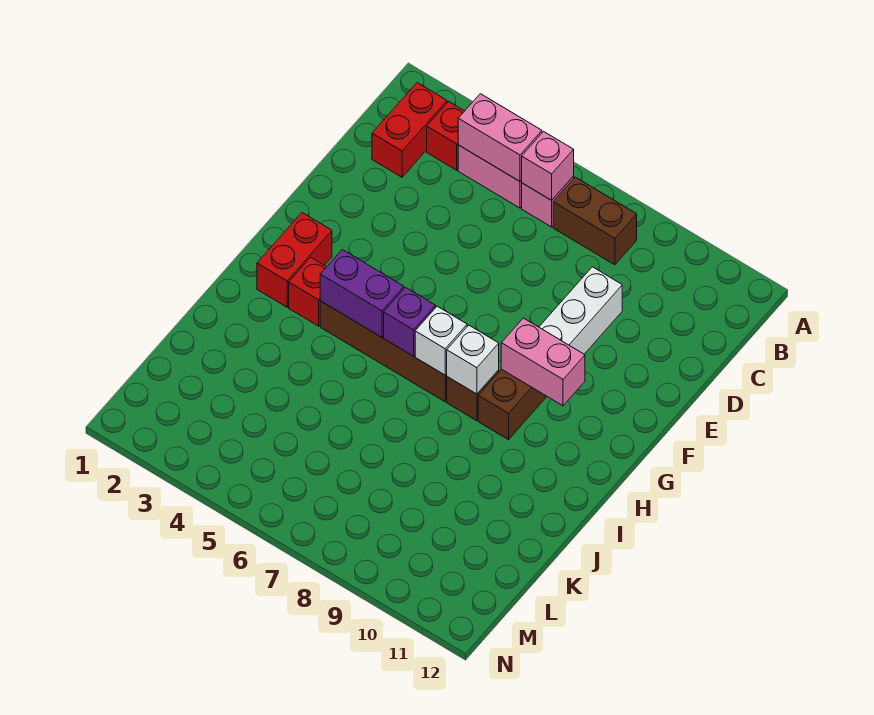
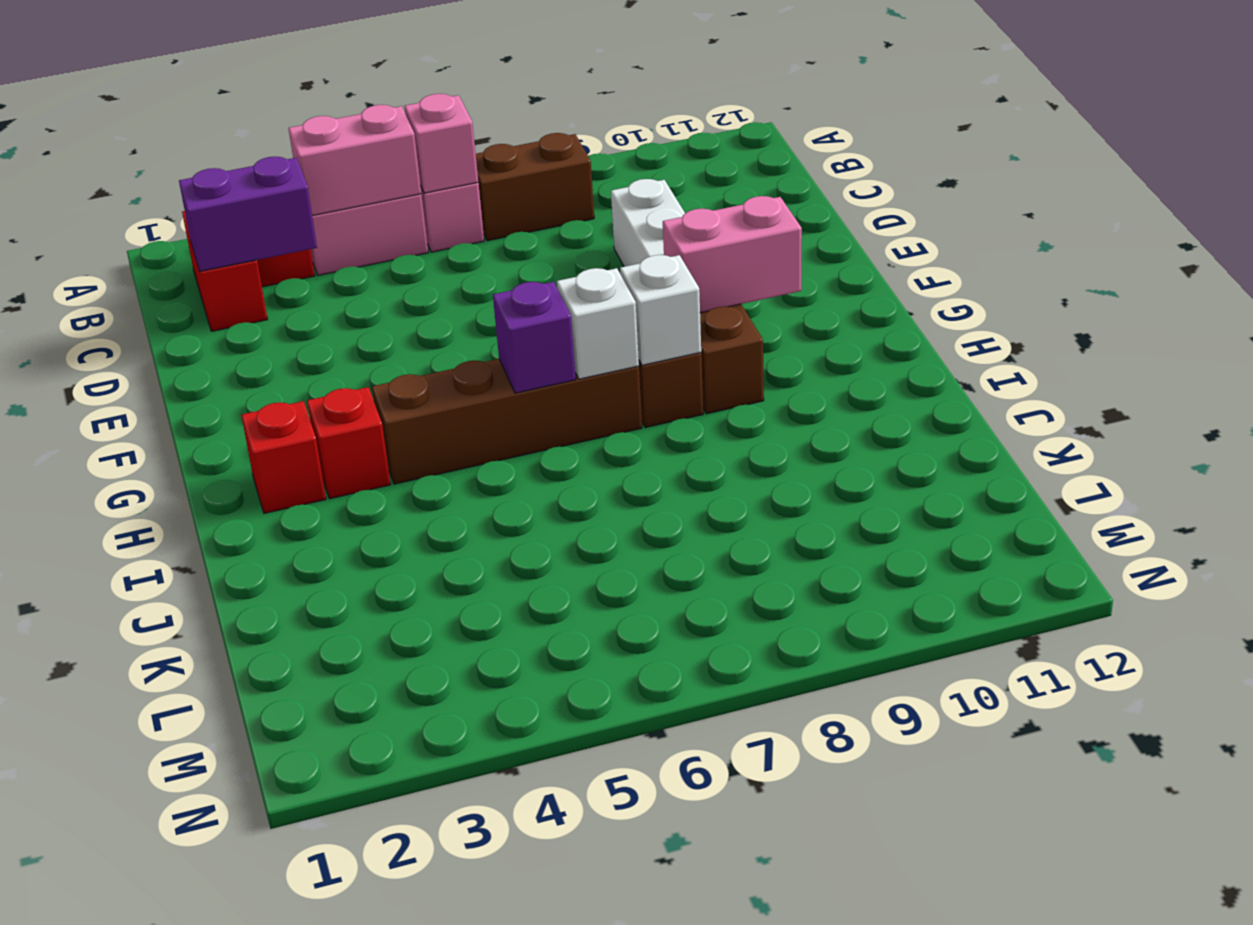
red 1x2 brick [257,213,332,307] -> red 1x1 brick [241,401,326,513]
purple 1x2 brick [320,250,404,337] -> purple 1x2 brick moved to [179,156,317,271]

